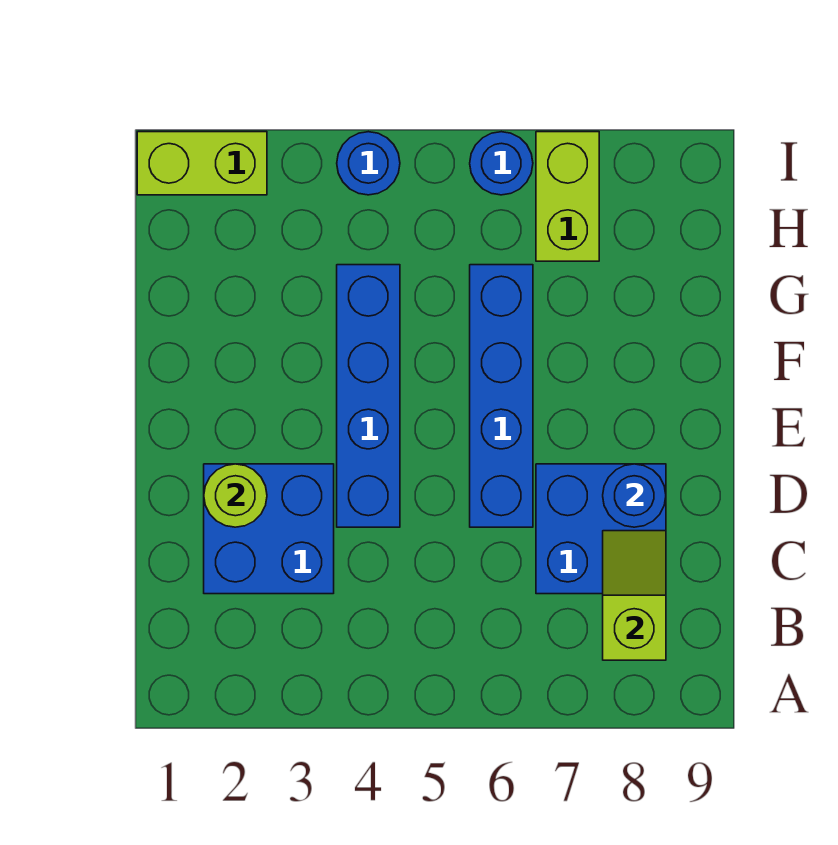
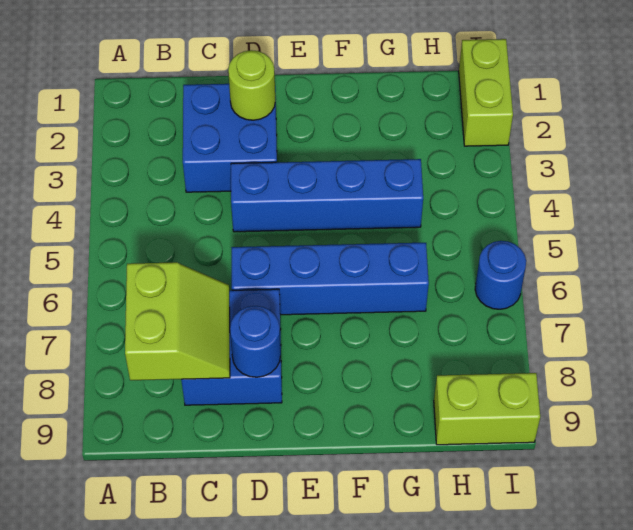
lime 1x2 slope [603,531,666,660] -> lime 2x2 slope [125,262,230,380]
lime 1x2 brick [536,132,599,261] -> lime 1x2 brick moved to [434,373,540,445]
blue 1x1 round brick [337,132,400,195] -> none

